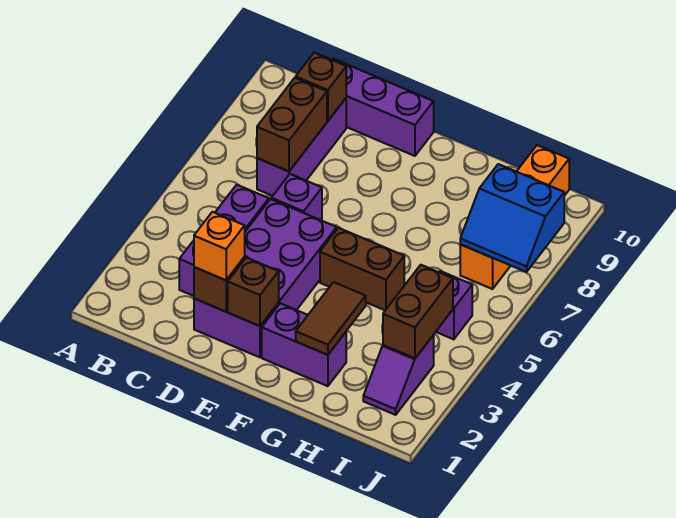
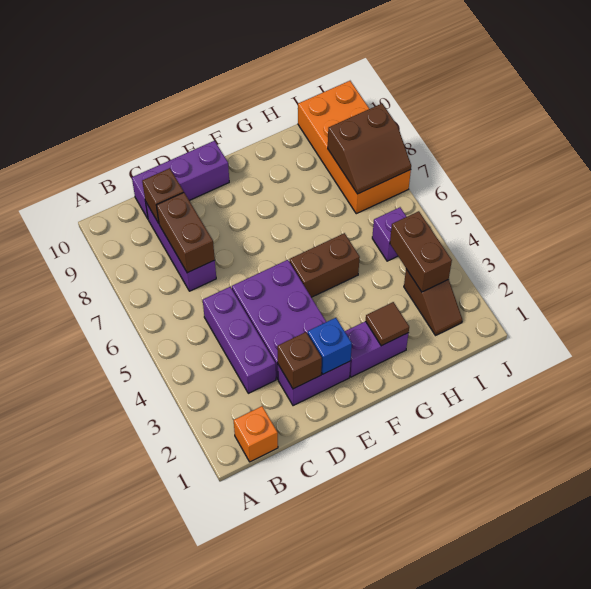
orange 1x1 brick [194,212,245,280] -> orange 1x1 brick moved to [234,406,278,462]
purple 1x1 brick [271,174,322,220] -> none
brown 1x1 brick [228,258,279,326] -> blue 1x1 brick [308,318,352,374]
brown 1x2 tile [296,282,366,355] -> brown 1x1 tile [366,302,409,346]
purple 1x2 slope [363,335,434,415] -> brown 1x2 slope [404,269,462,335]
orange 1x4 brick [460,145,569,289] -> orange 2x4 brick [298,81,411,214]
blue 2x2 slope [460,164,564,272] -> brown 2x2 slope [328,104,411,194]

